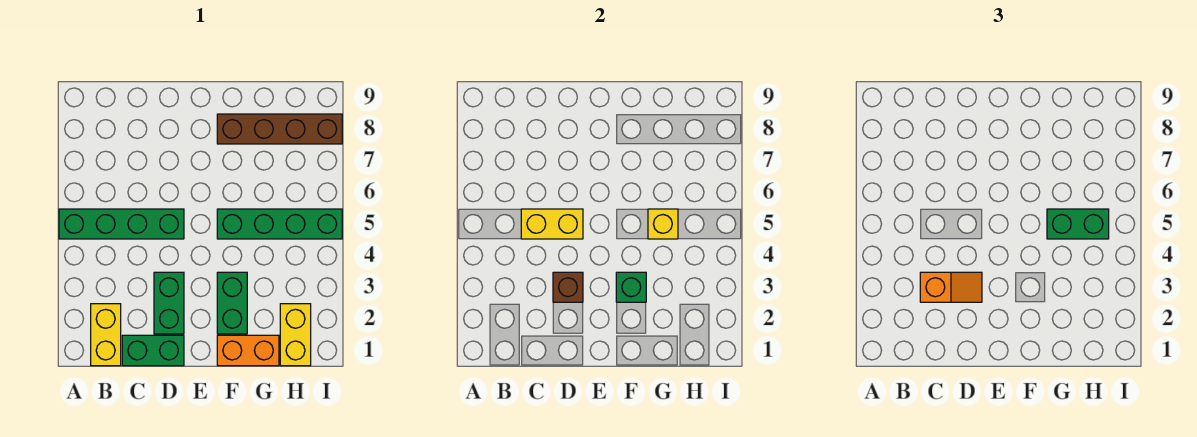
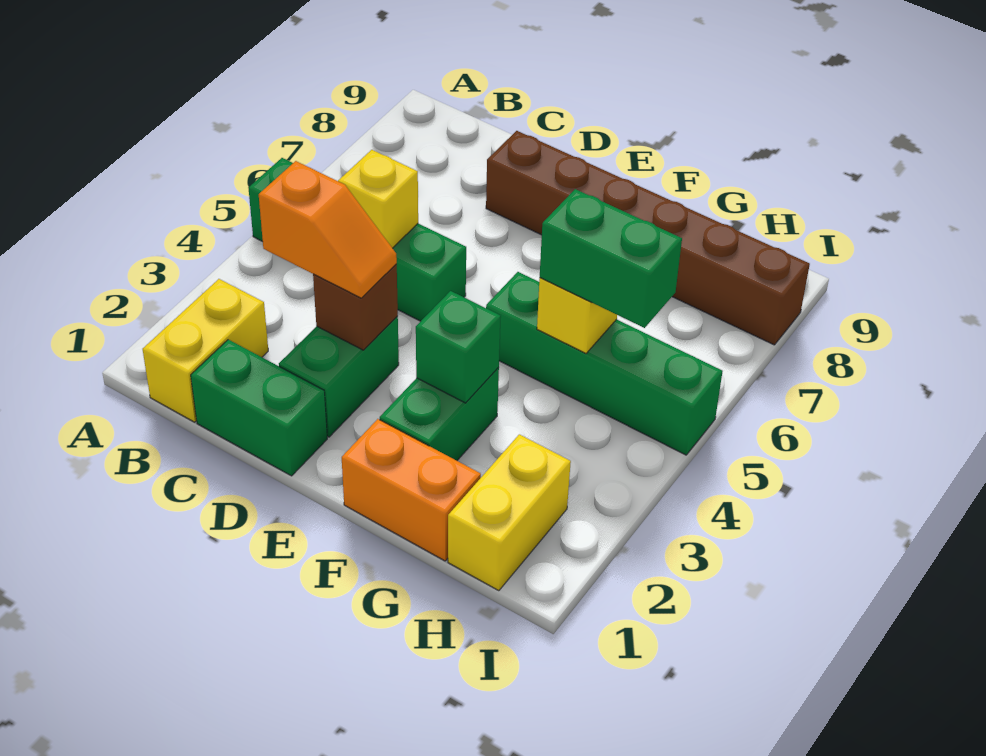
yellow 1x2 brick [521,209,583,239] -> yellow 1x1 brick [338,150,418,248]
brown 1x4 brick [217,114,342,144] -> brown 1x6 brick [486,131,810,345]

